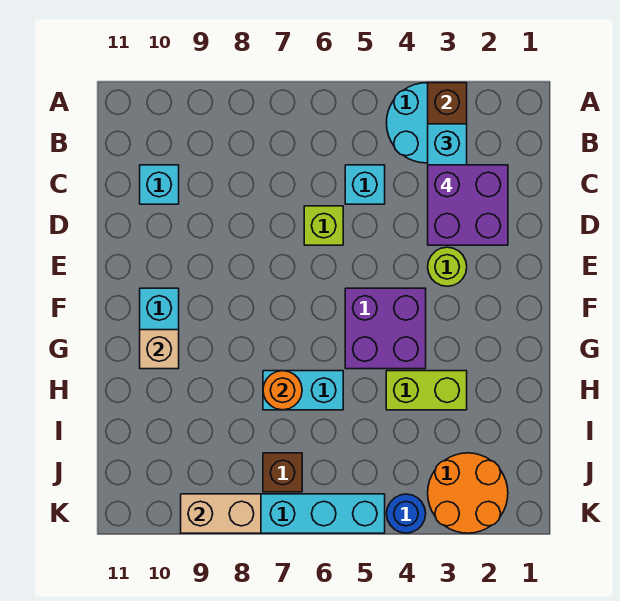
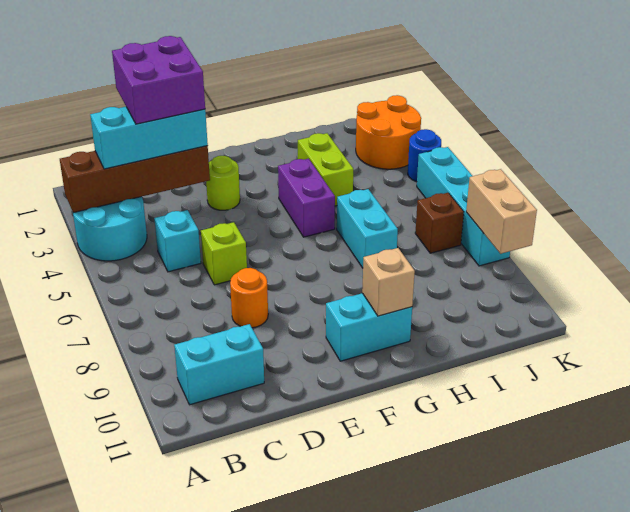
cyan 1x1 brick [140,165,179,204] -> cyan 1x2 brick [174,324,264,405]
purple 2x2 brick [345,288,426,369] -> purple 1x2 brick [278,159,335,237]
orange 1x1 round brick [263,371,302,410] -> orange 1x1 round brick moved to [230,268,268,328]

